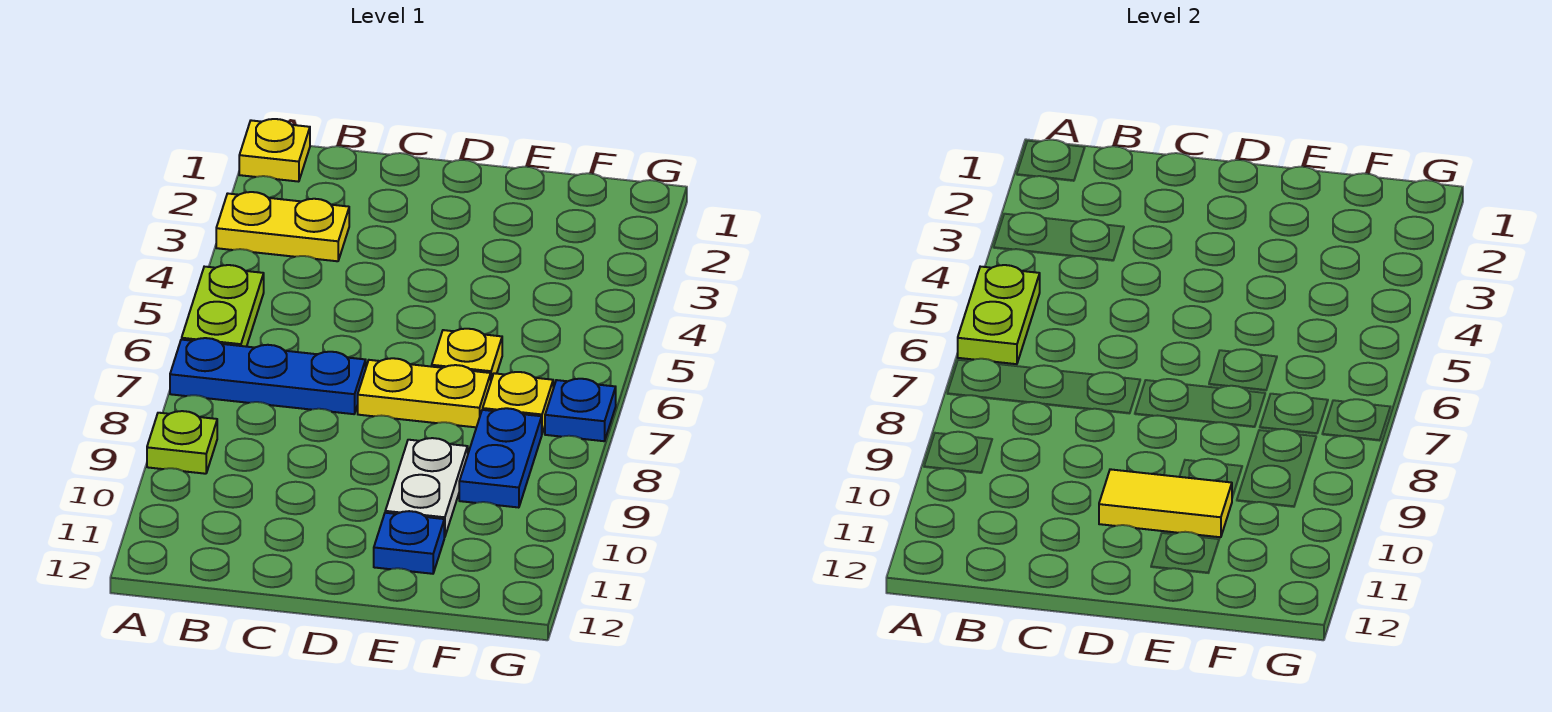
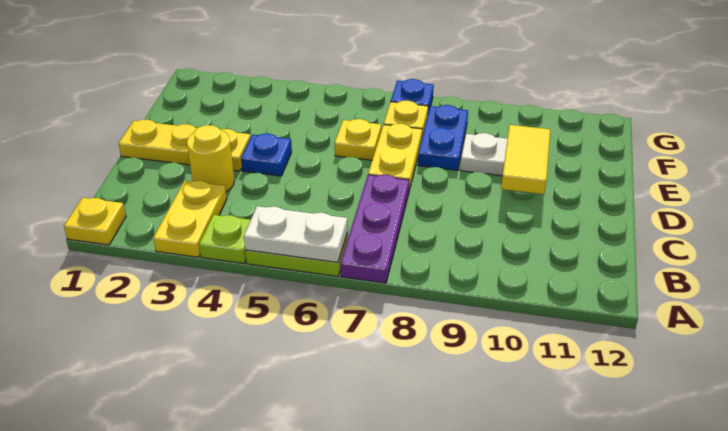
lime 1x2 plate [958,265,1040,364] -> white 1x2 plate [244,206,348,262]
blue 1x3 plate [170,338,366,414] -> purple 1x3 plate [340,175,409,283]
lime 1x1 plate [147,411,217,474] -> lime 1x1 plate moved to [199,215,250,264]
none -> yellow 1x1 round brick [187,125,234,192]
none -> yellow 1x3 plate [118,120,251,171]
blue 1x1 plate [374,511,444,574] -> blue 1x1 plate moved to [241,134,292,176]
blue 1x2 plate [459,408,542,508] -> blue 1x2 plate turned to [418,105,468,170]

